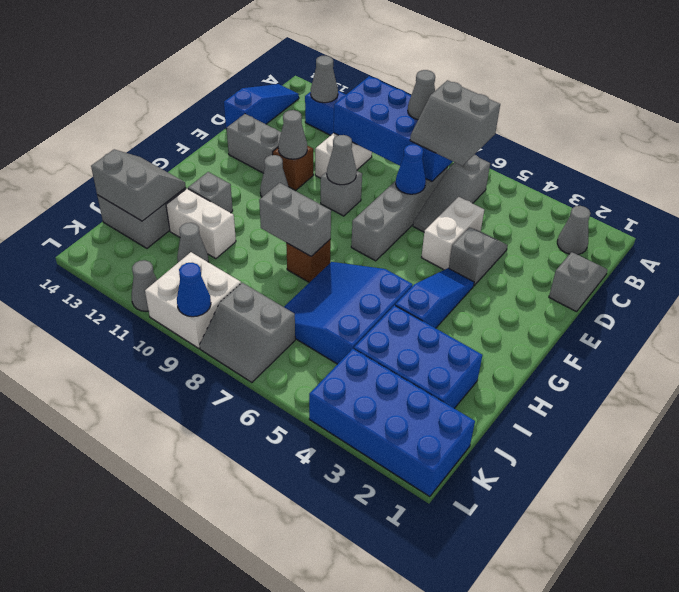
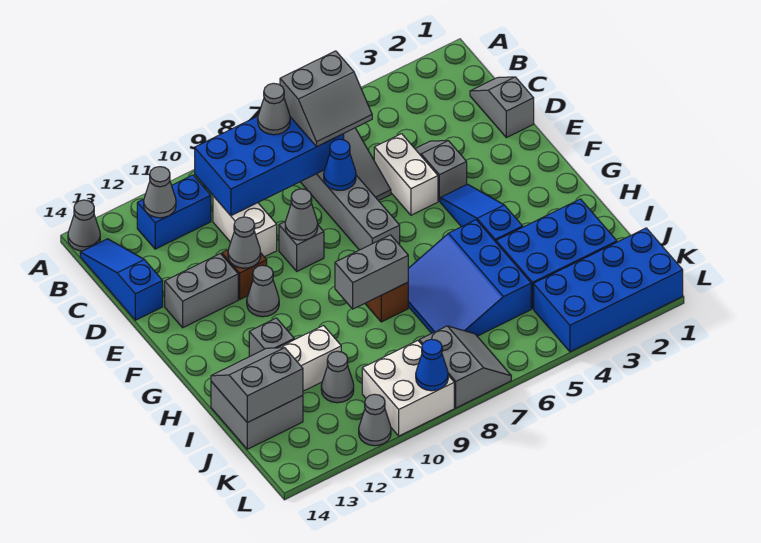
grey 1x1 cone [557,206,591,255] -> grey 1x1 cone moved to [68,200,100,251]
grey 2x2 slope [200,283,295,382] -> grey 2x2 slope turned to [419,326,511,408]

